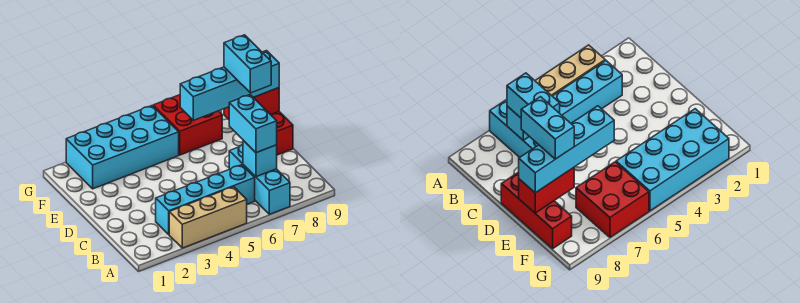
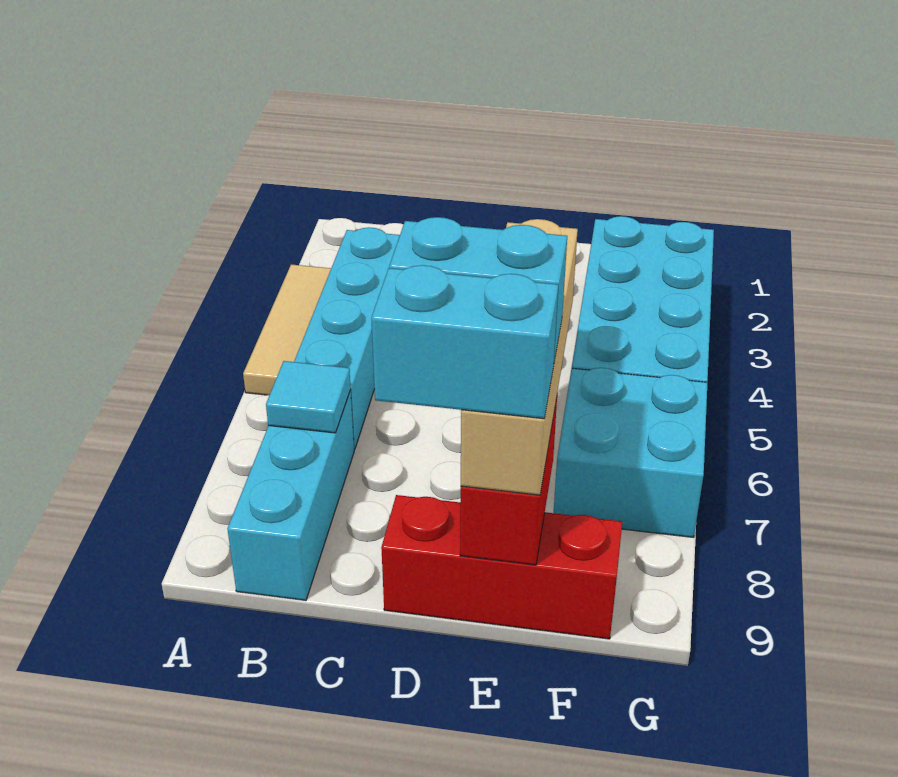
tan 1x3 brick [169,187,247,248] -> tan 1x3 tile [243,264,331,395]
cyan 1x3 brick [229,145,290,214] -> cyan 1x3 brick turned to [227,391,354,600]
cyan 1x1 brick [243,140,277,177] -> cyan 1x1 tile [266,361,351,433]
cyan 1x2 brick [229,95,277,153] -> cyan 1x2 brick moved to [371,265,558,419]
cyan 1x4 brick [180,51,279,120] -> tan 1x4 brick [461,219,578,495]
red 2x2 brick [153,95,222,155] -> cyan 2x2 brick [554,368,708,537]

